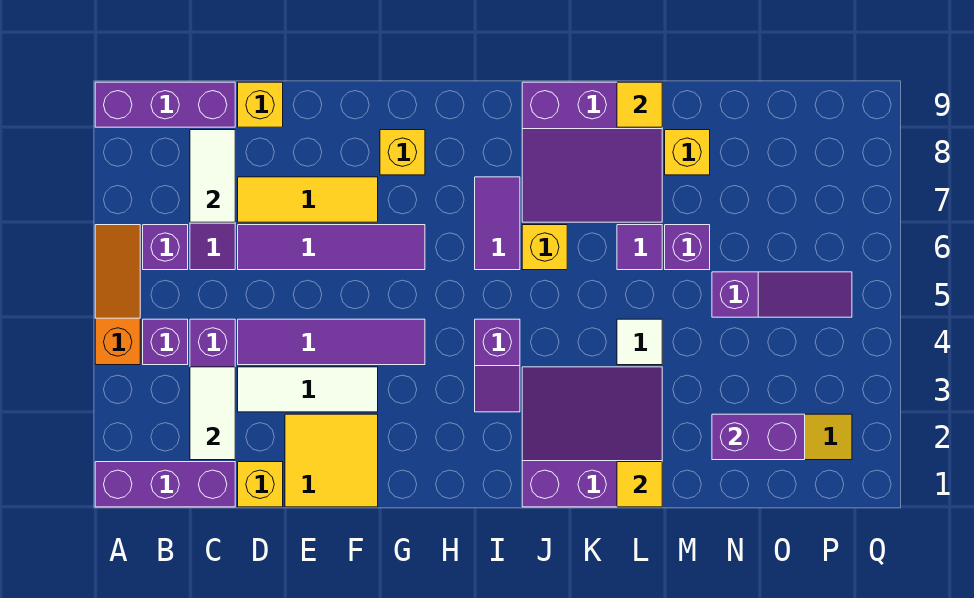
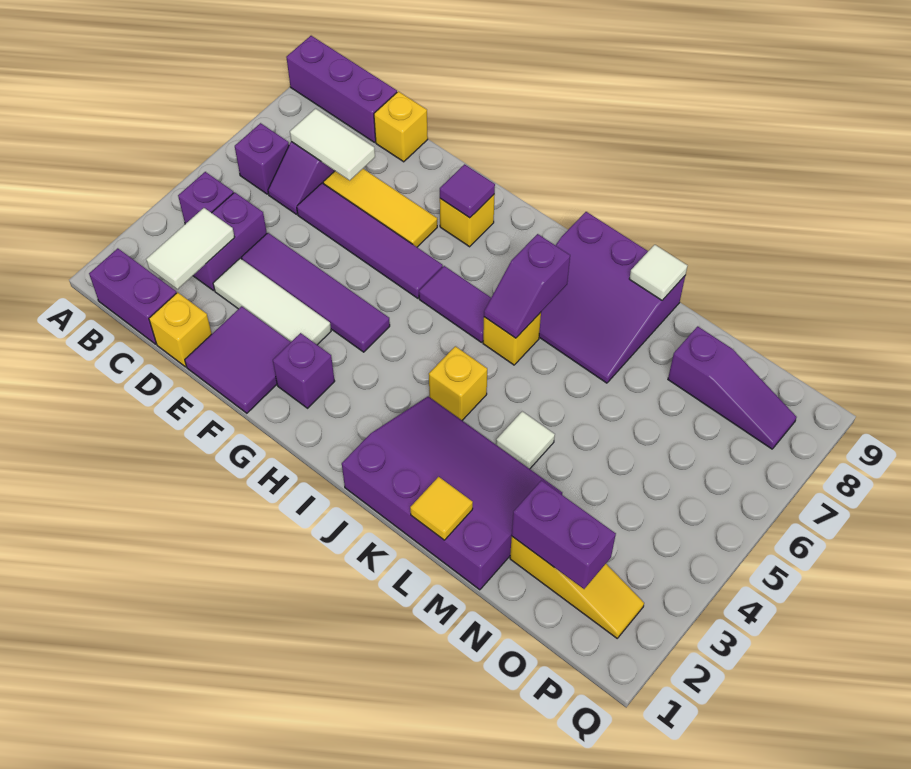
purple 1x3 brick [95,462,235,507] -> purple 1x2 brick [89,248,176,344]
orange 1x3 slope [95,225,140,365] -> none
white 1x2 tile [190,130,235,222] -> white 1x2 tile turned to [290,109,375,180]
yellow 2x2 tile [285,414,378,507] -> purple 2x2 tile [185,306,291,413]
purple 1x2 slope [475,319,520,412] -> purple 1x2 slope moved to [484,234,570,338]
purple 1x2 tile [475,177,520,270] -> purple 1x2 tile turned to [419,266,491,342]
purple 3x3 slope [522,367,662,507] -> purple 3x4 slope [342,396,562,590]
purple 1x1 tile [617,225,662,270] -> purple 1x1 tile moved to [440,164,495,218]
yellow 1x1 tile [617,82,662,127] -> white 1x1 tile [629,245,688,300]
purple 1x1 brick [665,225,710,270] -> purple 1x1 brick moved to [273,333,335,408]
yellow 1x1 brick [665,130,710,175] -> yellow 1x1 brick moved to [429,346,487,420]
purple 1x3 slope [712,272,852,317] -> purple 1x3 slope moved to [668,326,796,449]

